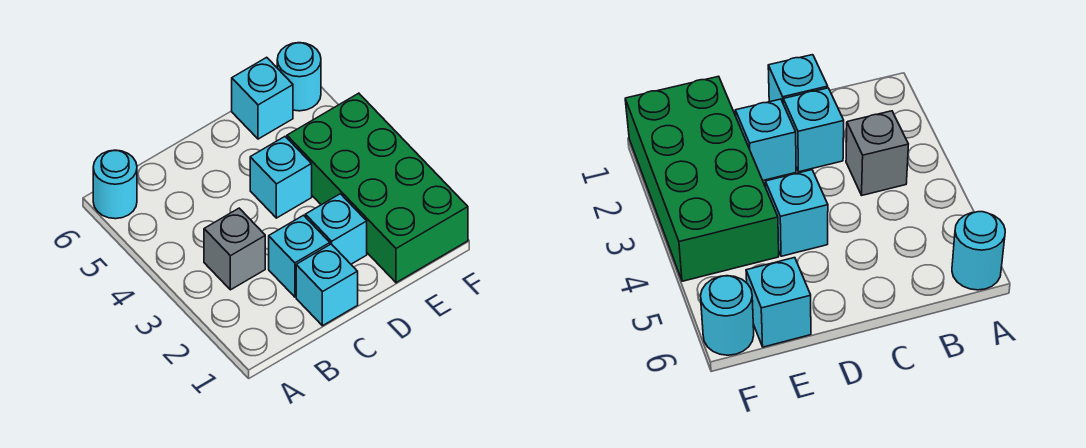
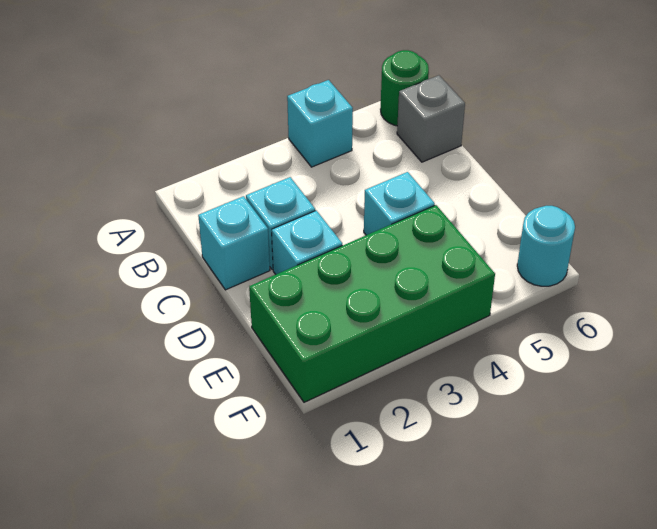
cyan 1x1 round brick [93,150,137,219] -> green 1x1 round brick [381,50,429,126]
grey 1x1 brick [204,208,265,290] -> grey 1x1 brick moved to [397,75,465,162]
cyan 1x1 brick [232,57,293,139] -> cyan 1x1 brick moved to [287,80,353,167]

